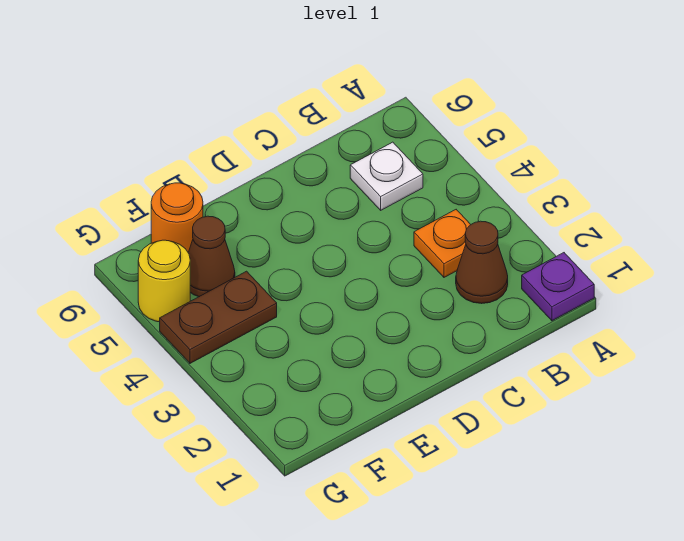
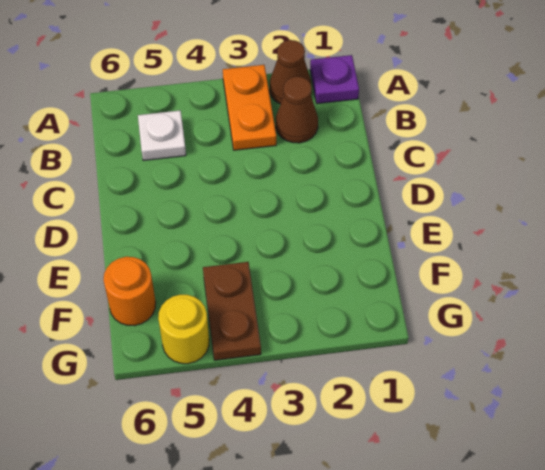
orange 1x1 plate [414,210,471,277] -> orange 1x2 plate [223,65,276,150]
brown 1x1 cone [188,216,235,297] -> brown 1x1 cone moved to [270,40,311,104]

